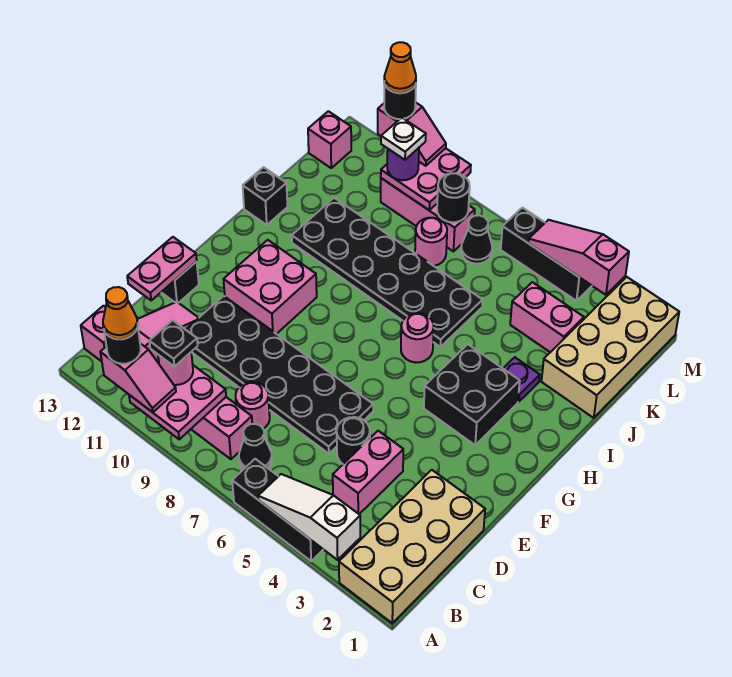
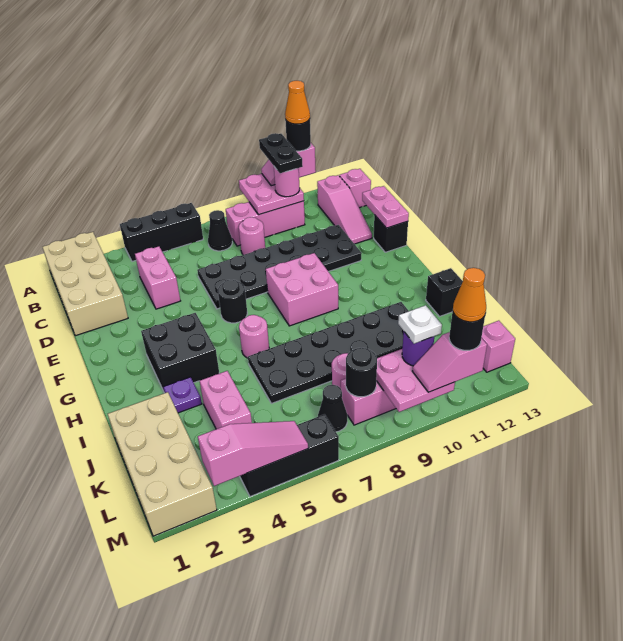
white 1x3 slope [258,474,360,560] -> none
black 1x1 plate [149,320,198,366] -> black 1x2 plate [259,133,303,173]
black 1x1 round brick [337,417,370,464] -> black 1x1 round brick moved to [218,280,247,323]
pink 2x2 brick [224,240,317,334] -> pink 2x2 brick moved to [266,253,338,326]
pink 1x2 brick [510,282,584,352] -> pink 1x2 brick turned to [200,371,252,429]

